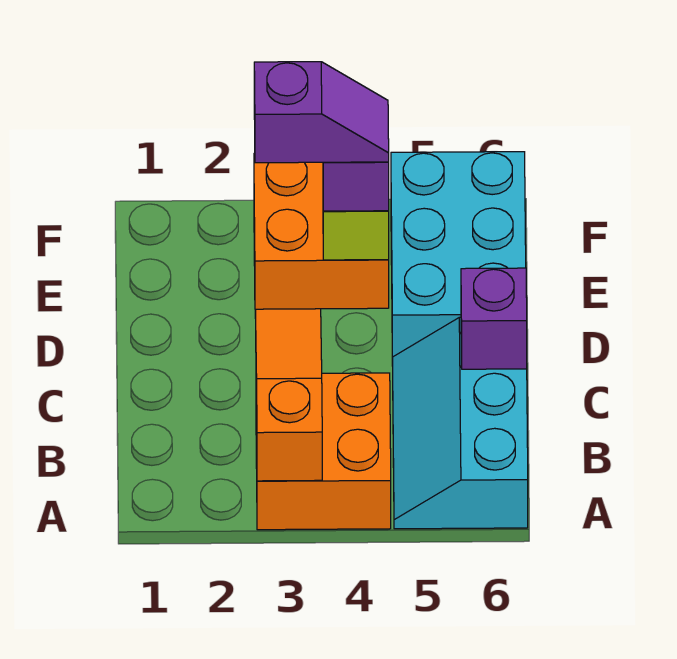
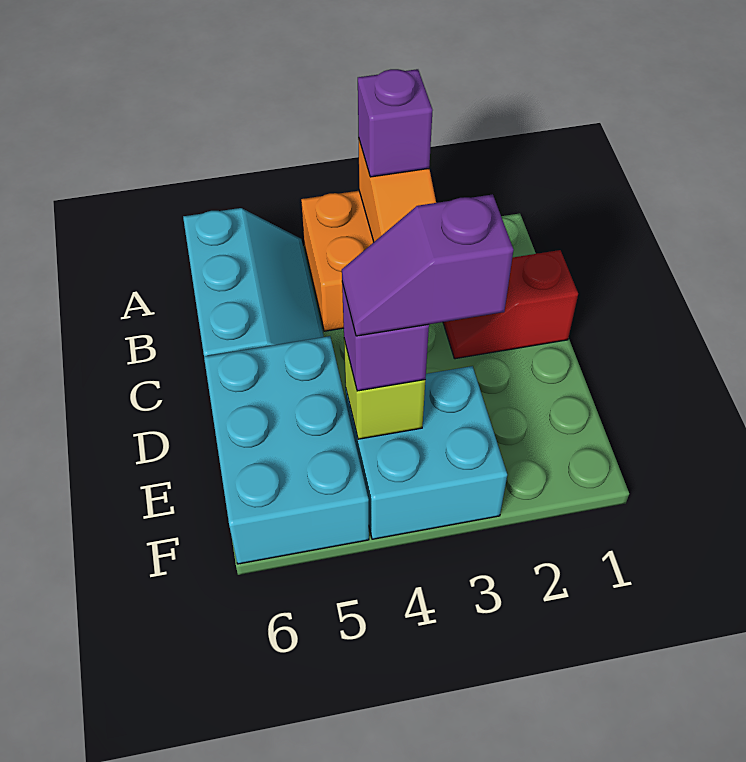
none -> red 1x2 slope [443,250,578,359]
purple 1x1 brick [461,268,527,369] -> purple 1x1 brick moved to [358,69,433,177]
orange 2x2 brick [254,153,389,310] -> cyan 2x2 brick [346,366,507,539]

